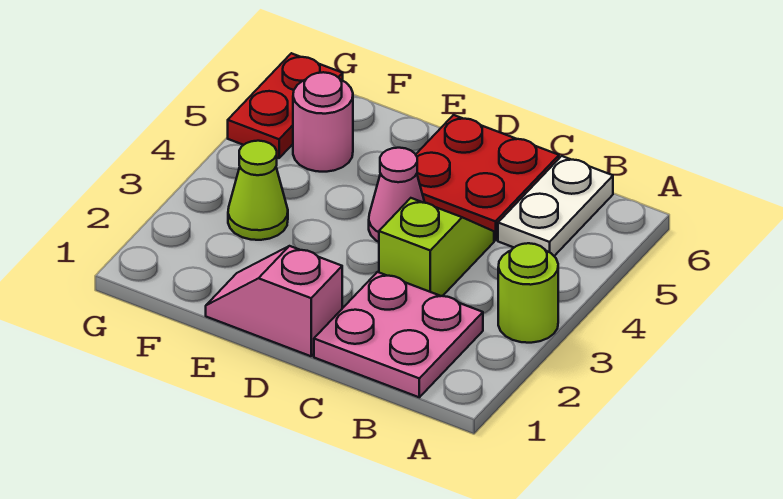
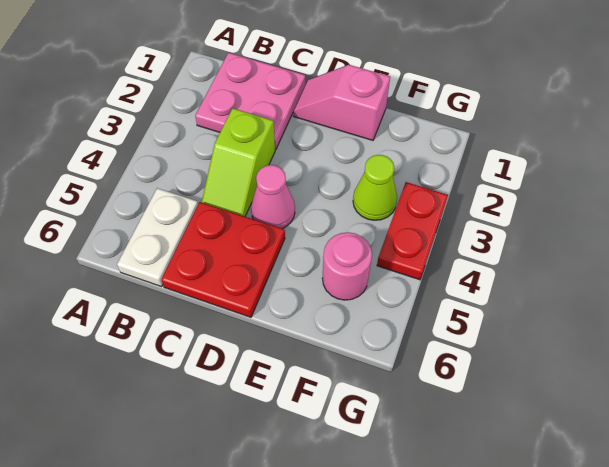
lime 1x1 round brick [498,243,558,343] -> none
pink 1x2 slope [206,246,342,356] -> pink 1x2 slope turned to [293,65,390,140]
red 1x2 plate [228,53,343,158] -> red 1x2 plate moved to [377,182,448,280]

